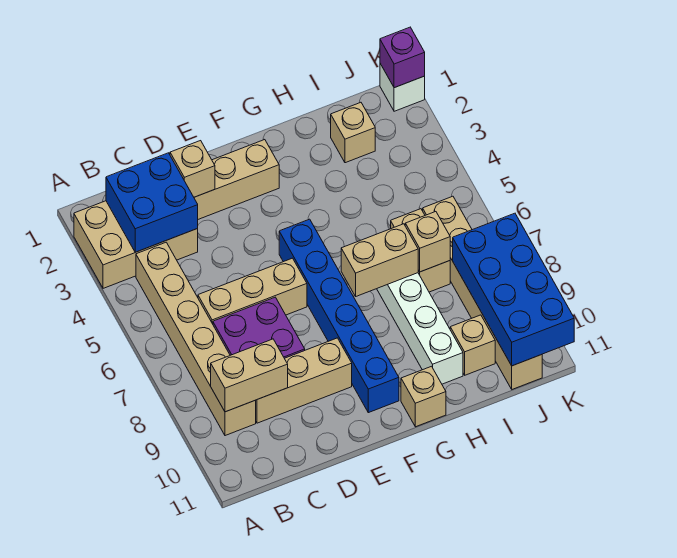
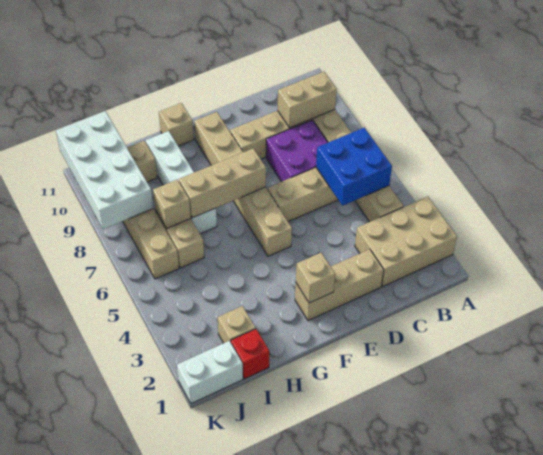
blue 2x2 brick [106,153,198,252] -> blue 2x2 brick moved to [316,128,392,206]
tan 1x1 brick [170,141,215,197] -> tan 1x1 brick moved to [296,253,335,303]
blue 1x6 brick [279,219,399,413] -> tan 1x6 brick [194,112,292,256]
tan 1x2 brick [341,224,418,296] -> tan 1x3 brick [179,148,266,218]
none -> red 1x1 brick [231,329,269,379]
blue 2x4 brick [453,213,574,366] -> white 2x4 brick [56,111,153,229]
white 1x1 brick [380,64,425,111] -> white 1x2 brick [177,341,243,404]
purple 1x1 brick [380,27,425,88] -> none

